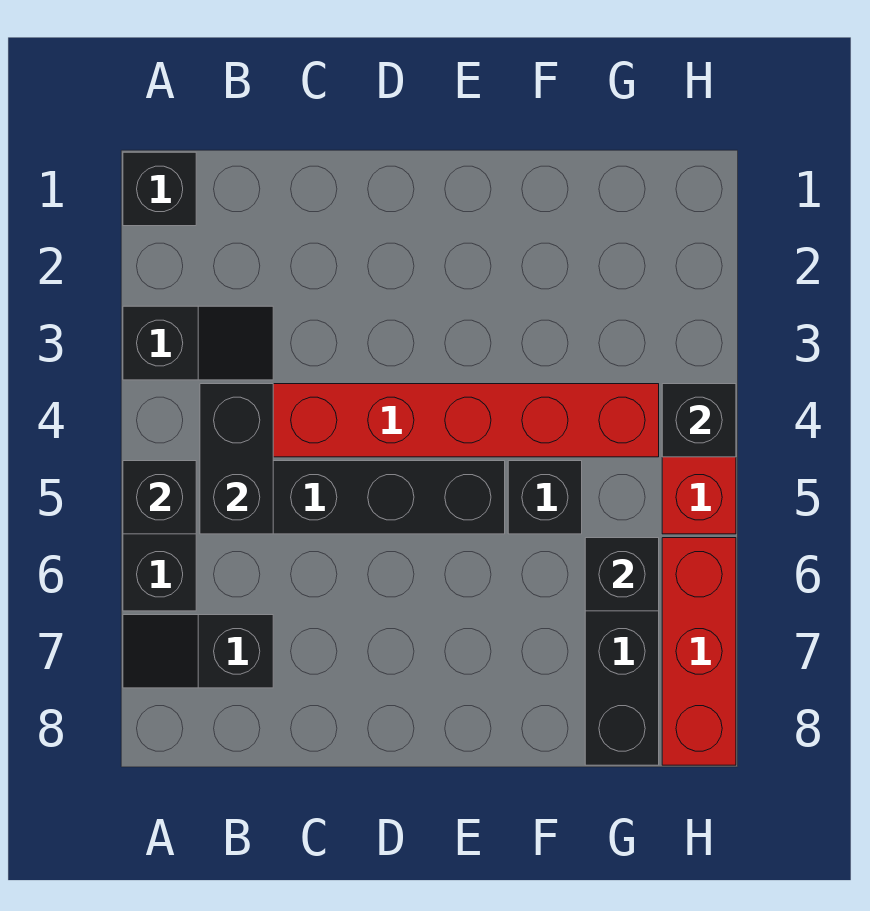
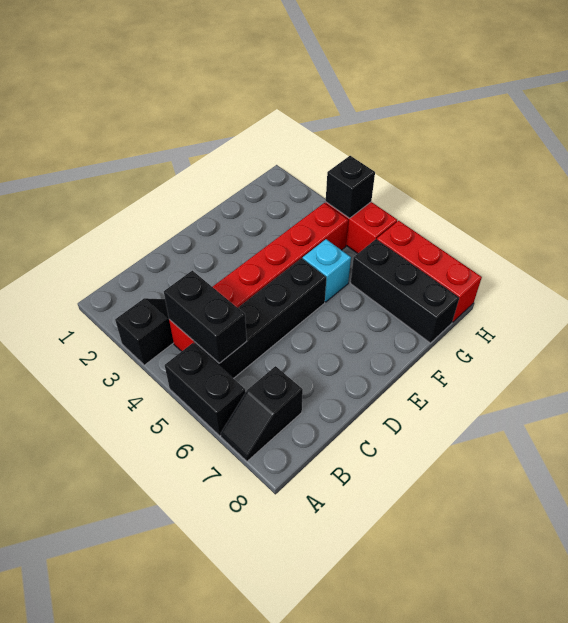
black 1x1 brick [123,152,196,226] -> none
black 1x1 brick [123,461,196,534] -> none
black 1x1 brick [508,461,582,534] -> cyan 1x1 brick [303,239,351,302]
black 1x1 brick [585,538,659,611] -> none

